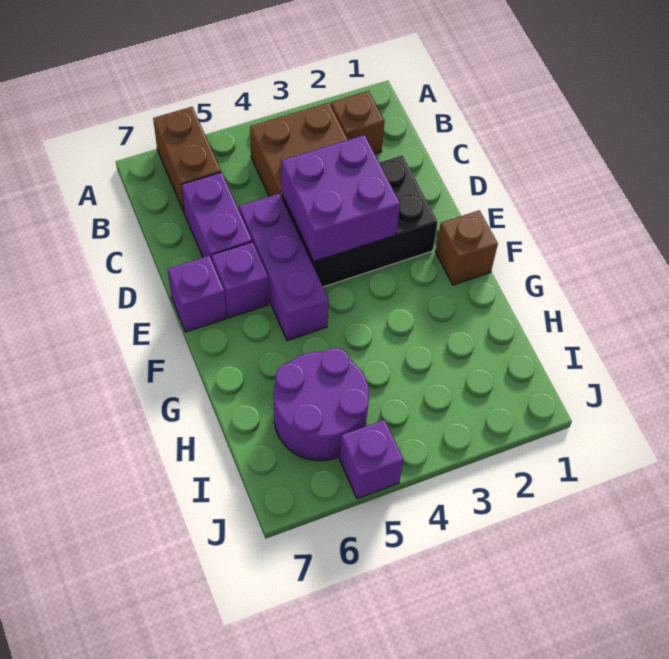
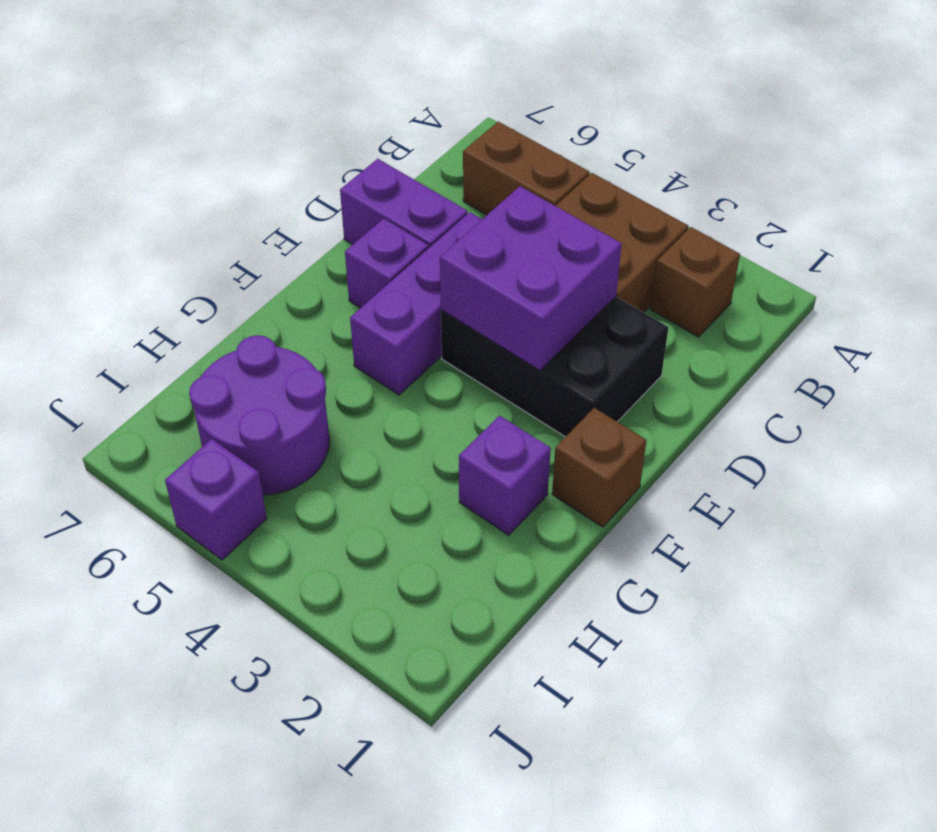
brown 1x2 brick [153,107,221,213] -> brown 1x2 brick turned to [463,122,589,215]
purple 1x2 brick [182,172,252,260] -> purple 1x2 brick turned to [340,159,468,248]
purple 1x1 brick [168,256,226,332] -> purple 1x1 brick moved to [459,415,551,535]

